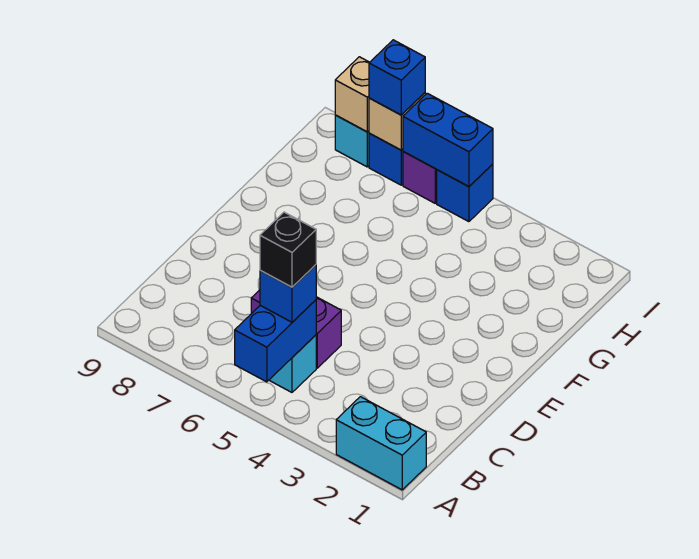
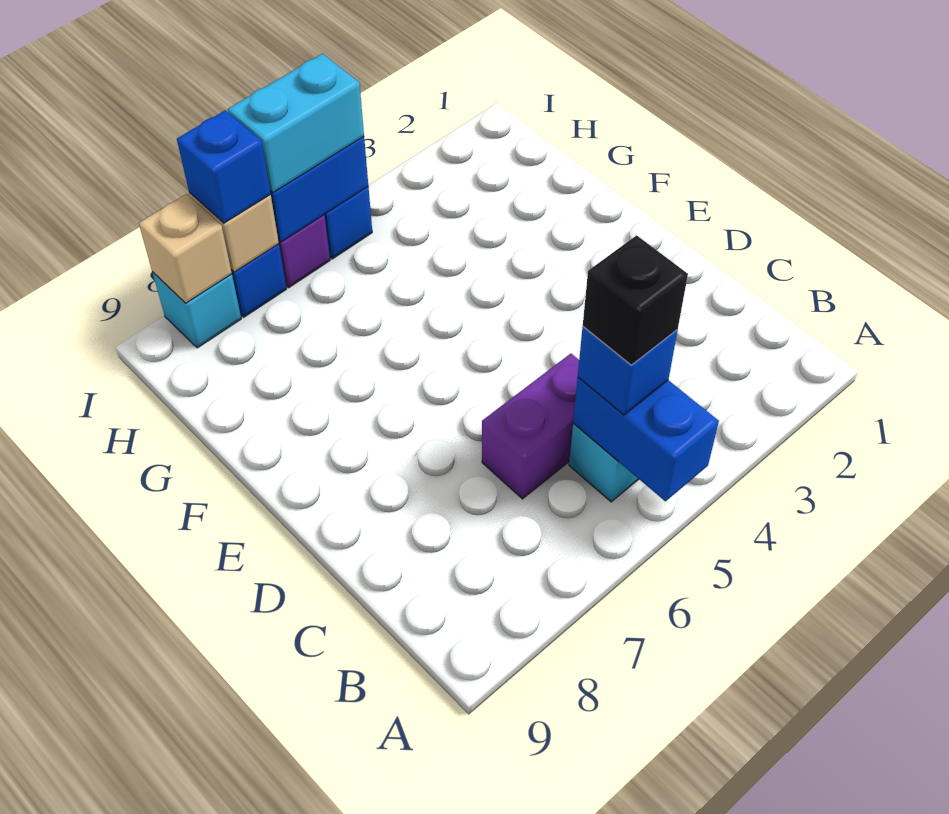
cyan 1x2 brick [336,397,426,490] -> cyan 1x2 brick moved to [228,54,364,192]

